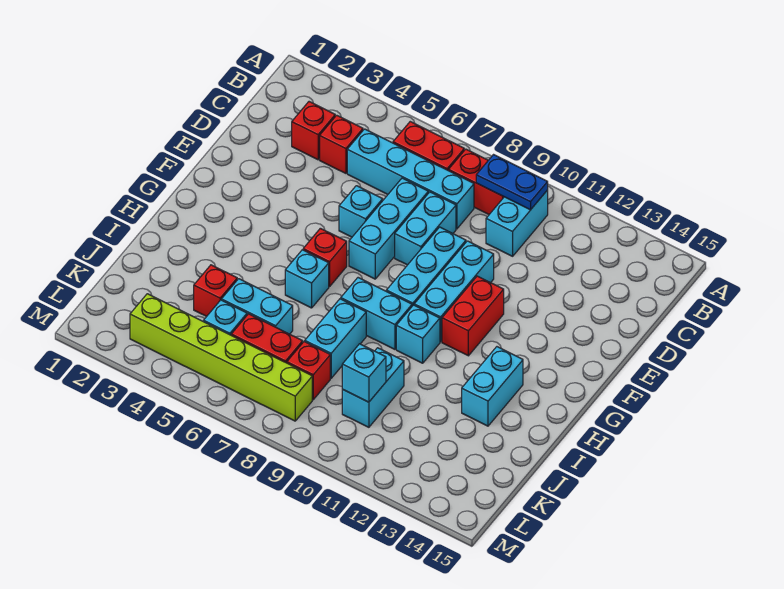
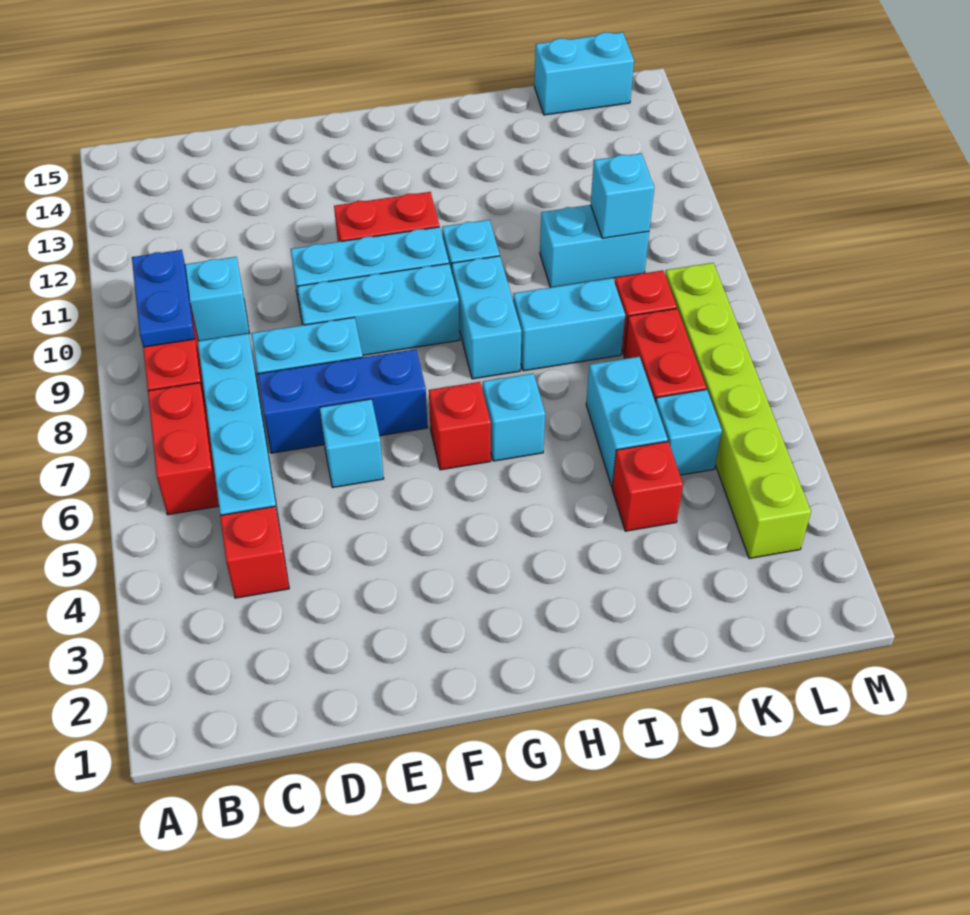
red 1x1 brick [292,102,335,160] -> none
cyan 1x3 brick [349,178,428,279] -> blue 1x3 brick [258,349,428,453]
cyan 1x2 brick [462,347,523,426] -> cyan 1x2 brick moved to [534,32,634,115]

